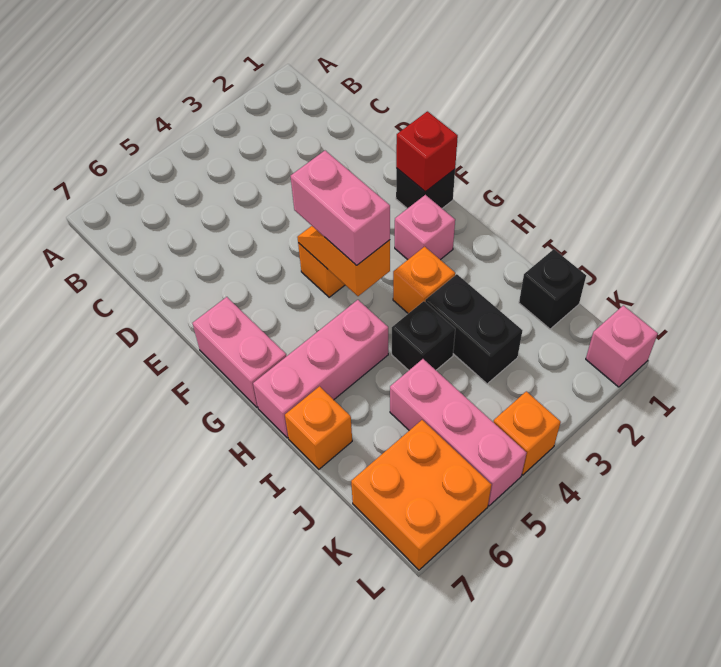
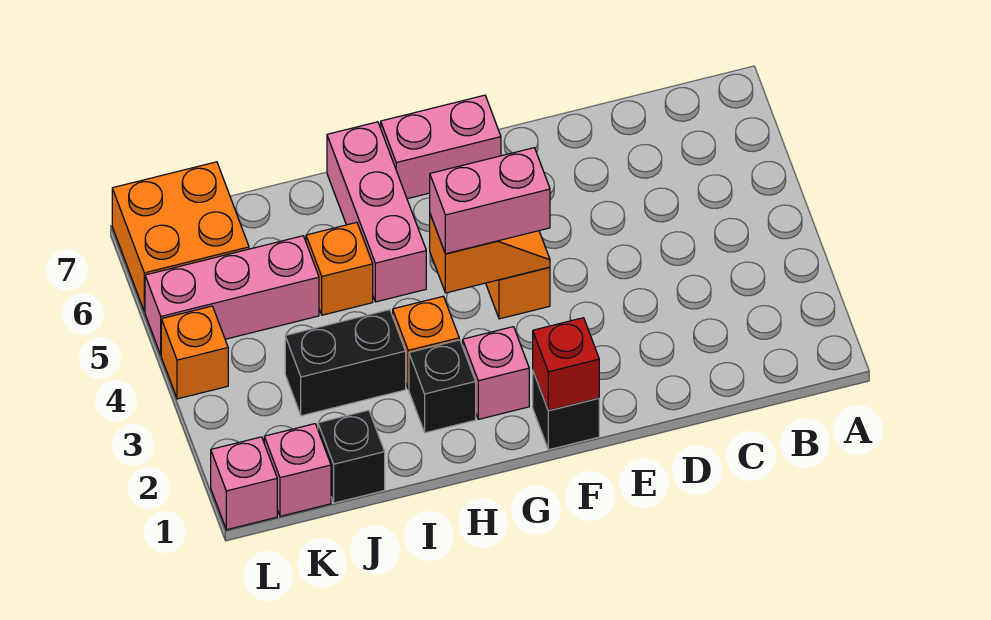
black 1x1 brick [392,301,455,370] -> black 1x1 brick moved to [409,340,476,433]
orange 1x1 brick [285,386,352,469] -> orange 1x1 brick moved to [306,222,373,315]
none -> pink 1x1 brick [264,424,331,516]

